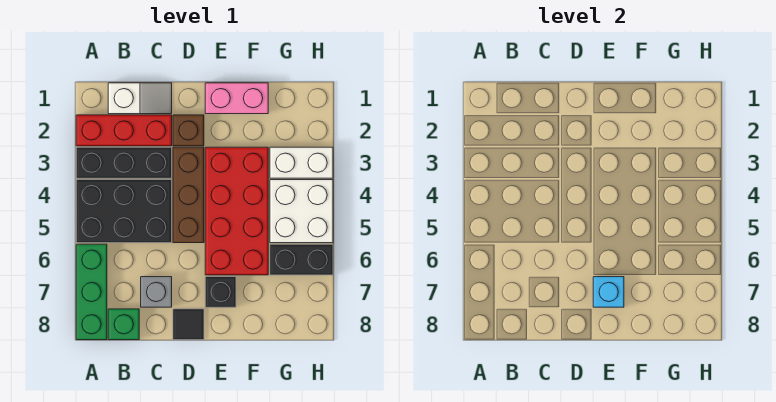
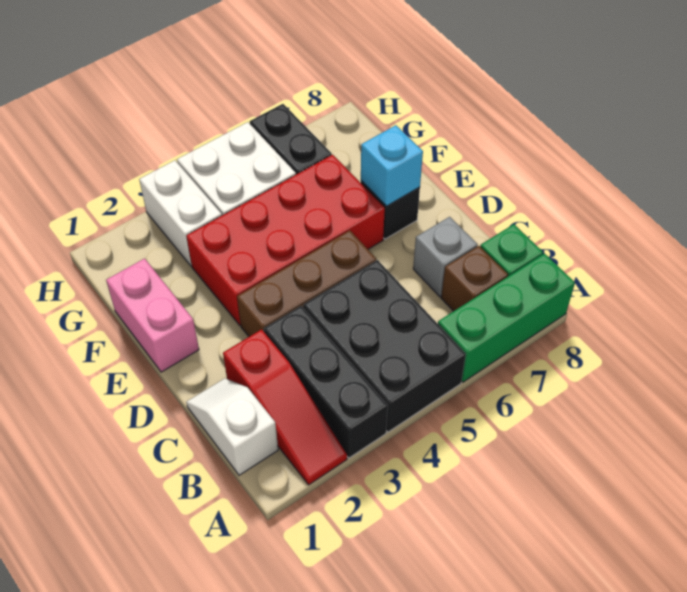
red 1x3 brick [76,115,172,146] -> red 1x3 slope [223,329,347,485]
brown 1x1 brick [173,115,204,146] -> brown 1x1 brick moved to [441,246,508,311]
black 1x1 tile [173,309,204,340] -> none

